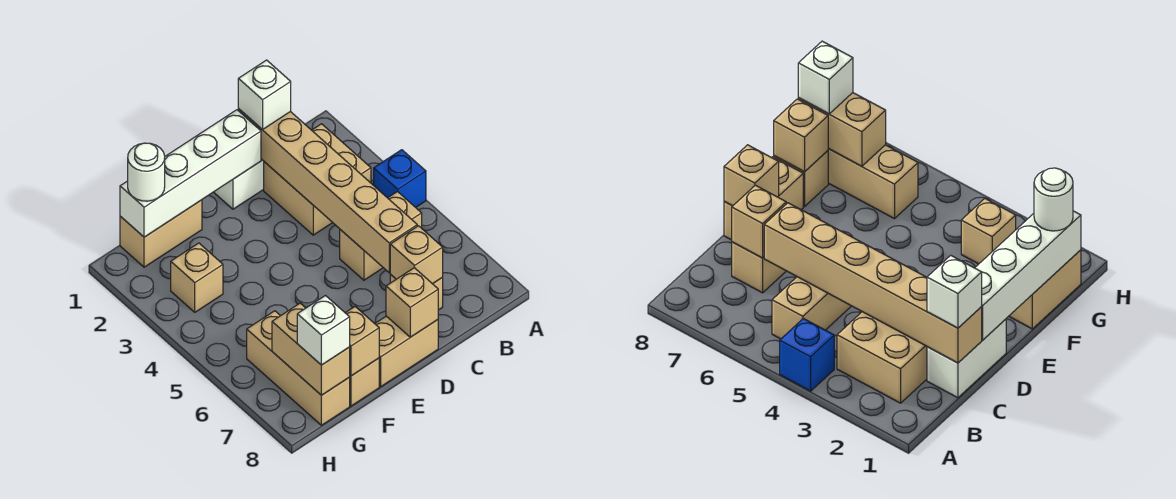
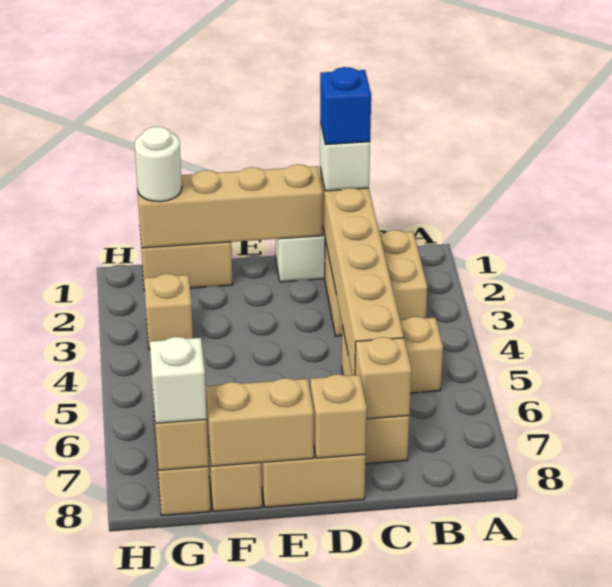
blue 1x1 brick [374,150,426,207] -> blue 1x1 brick moved to [320,67,371,145]
white 1x4 brick [120,110,261,237] -> tan 1x4 brick [137,164,323,248]
tan 1x1 brick [346,307,379,376] -> tan 1x2 brick [206,378,314,466]

